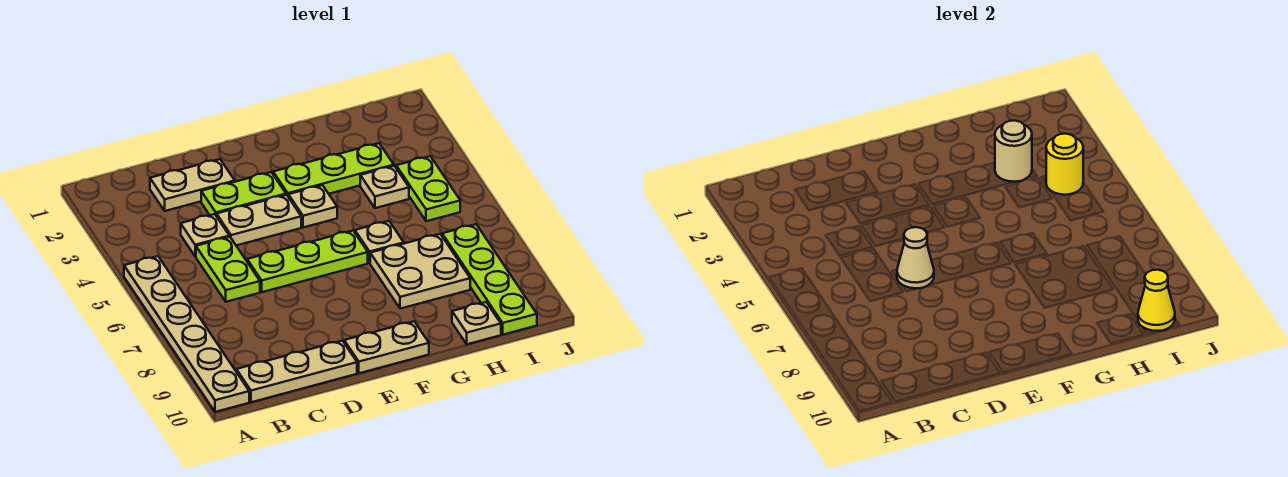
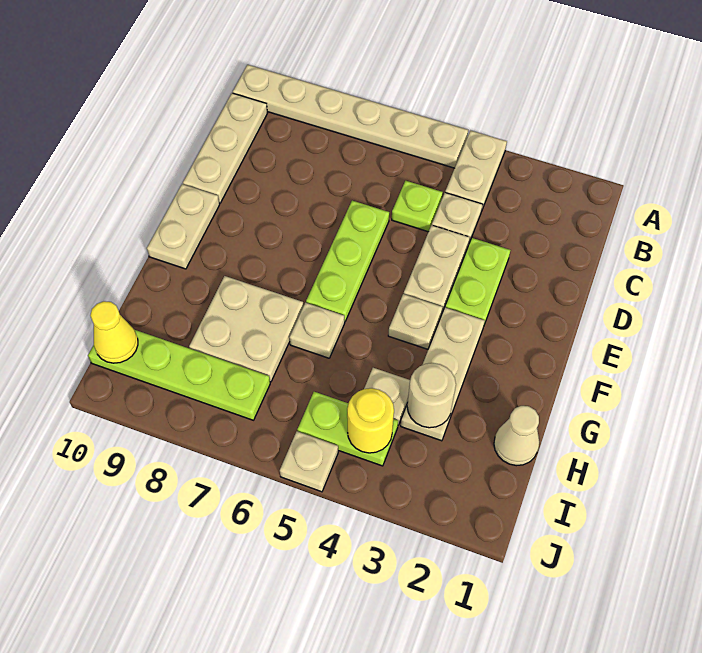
tan 1x2 plate [150,159,235,211] -> tan 1x2 plate moved to [445,131,507,209]
lime 1x2 plate [196,237,260,302] -> lime 1x1 plate [392,181,443,232]
tan 1x1 cone [897,227,934,288] -> tan 1x1 cone moved to [494,406,539,466]
lime 1x3 plate [273,143,394,196] -> tan 1x3 plate [401,308,485,441]
tan 1x1 plate [452,302,501,344] -> tan 1x1 plate moved to [280,431,338,492]

